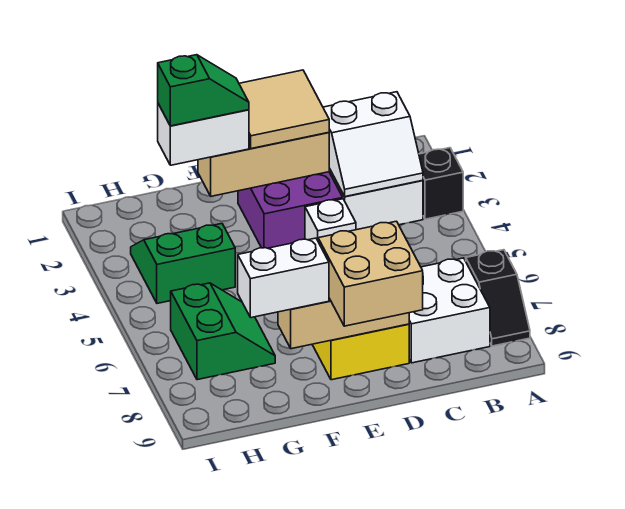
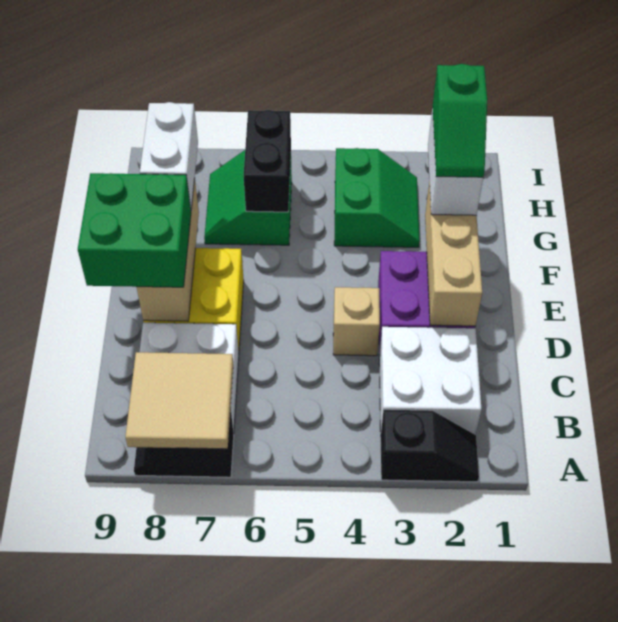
white 2x2 slope [323,92,423,197] -> none
tan 2x2 tile [239,70,329,149] -> tan 2x2 tile moved to [125,352,233,449]
white 1x1 brick [305,199,356,240] -> tan 1x1 brick [333,287,380,356]
tan 2x2 brick [318,221,423,326] -> green 2x2 brick [78,173,191,287]
green 2x2 slope [171,283,275,380] -> green 2x2 slope turned to [204,150,292,245]
none -> black 1x2 brick [244,110,291,212]

